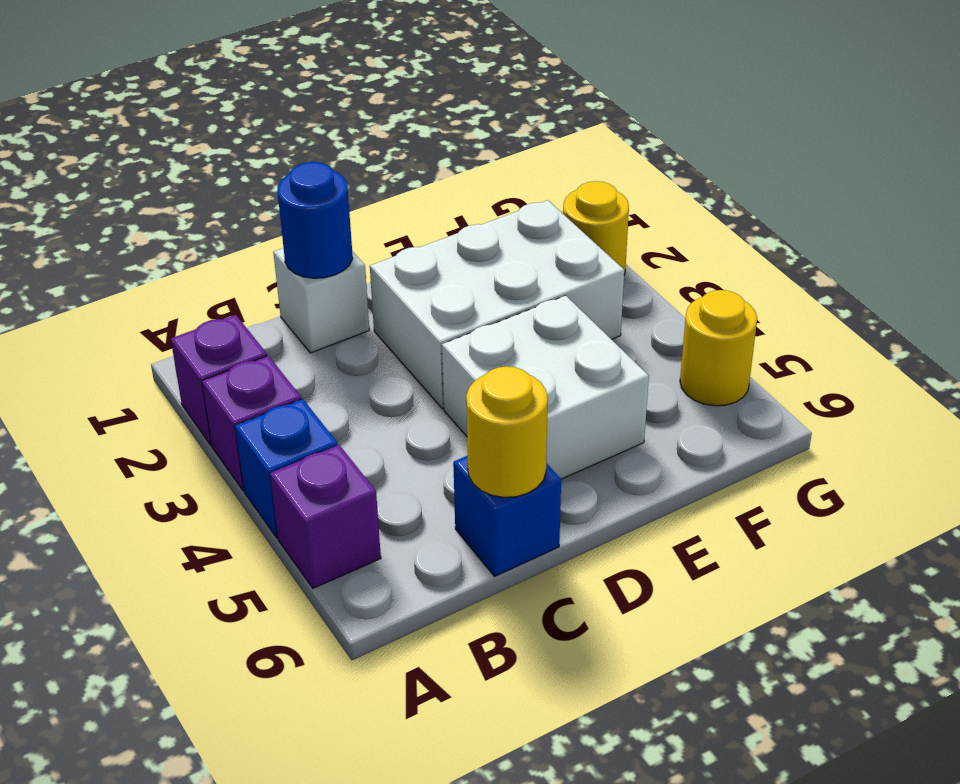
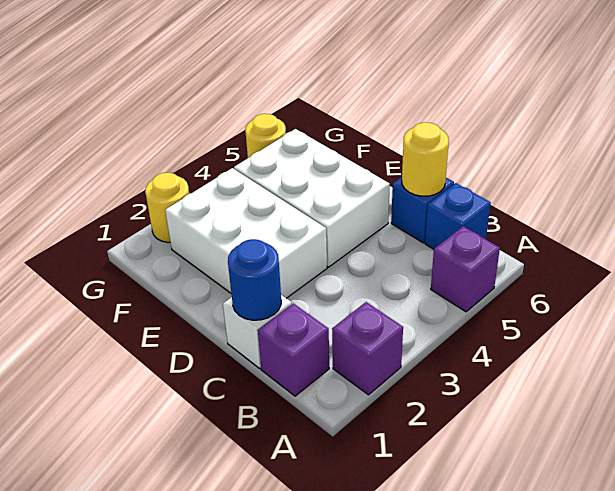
purple 1x1 brick [202,356,301,490] -> purple 1x1 brick moved to [258,303,329,396]
blue 1x1 brick [235,399,338,538] -> blue 1x1 brick moved to [425,183,491,249]
white 2x2 brick [442,296,649,479] -> white 2x3 brick [234,129,390,267]

